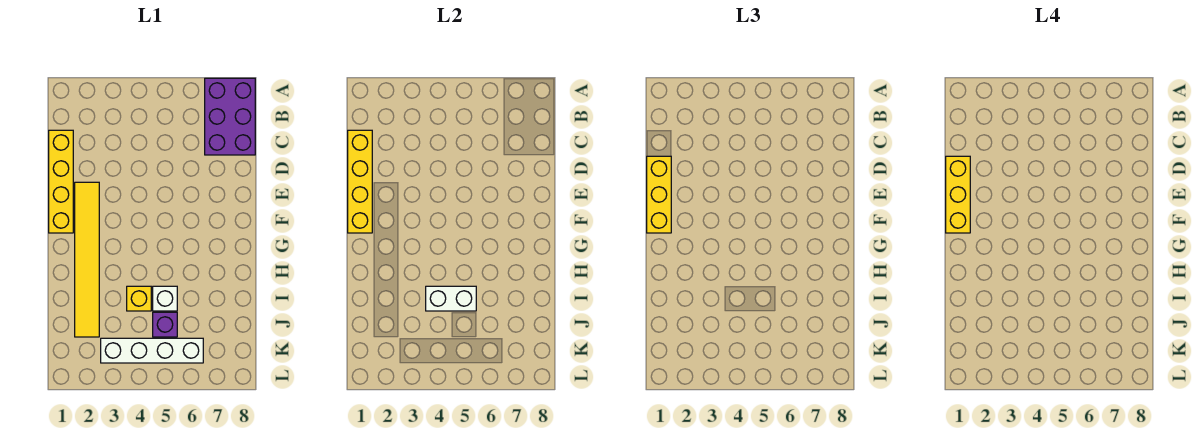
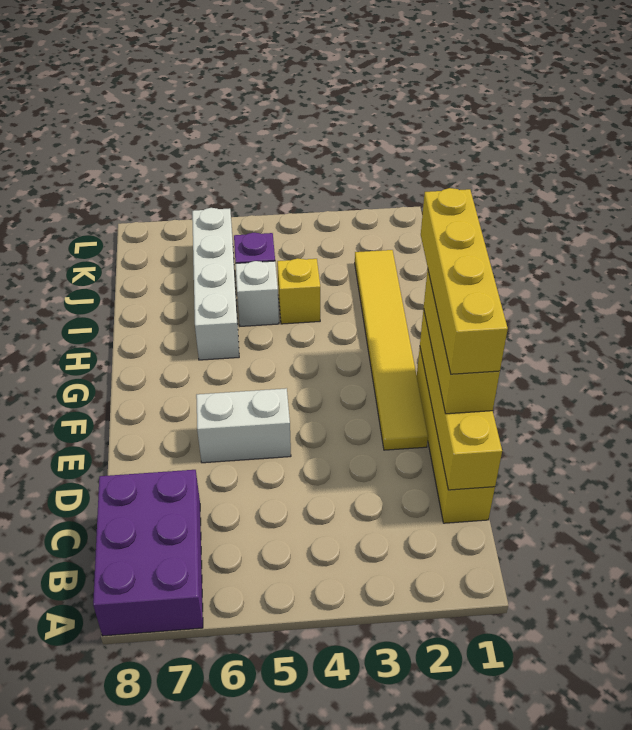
yellow 1x3 brick [946,156,970,233] -> yellow 1x4 brick [421,188,508,374]
white 1x2 brick [426,286,476,311] -> white 1x2 brick moved to [196,388,291,463]
white 1x4 brick [101,338,203,363] -> white 1x4 brick turned to [192,208,239,360]

